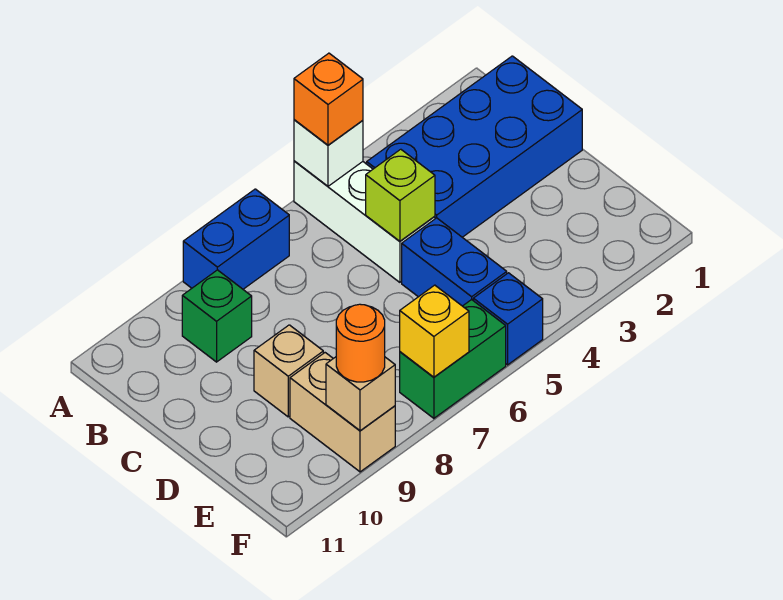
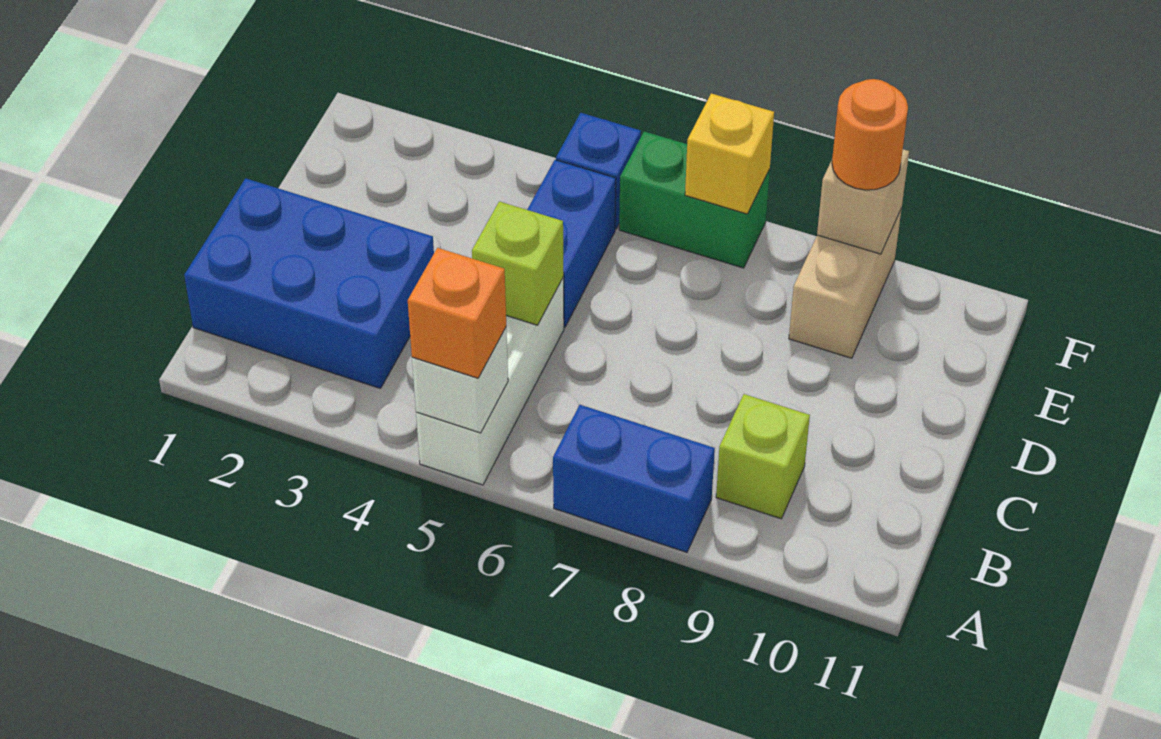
blue 2x4 brick [367,56,582,237] -> blue 2x3 brick [184,178,434,388]
green 1x1 brick [182,270,252,362] -> lime 1x1 brick [716,394,810,519]
tan 1x1 brick [254,325,323,417] -> none

